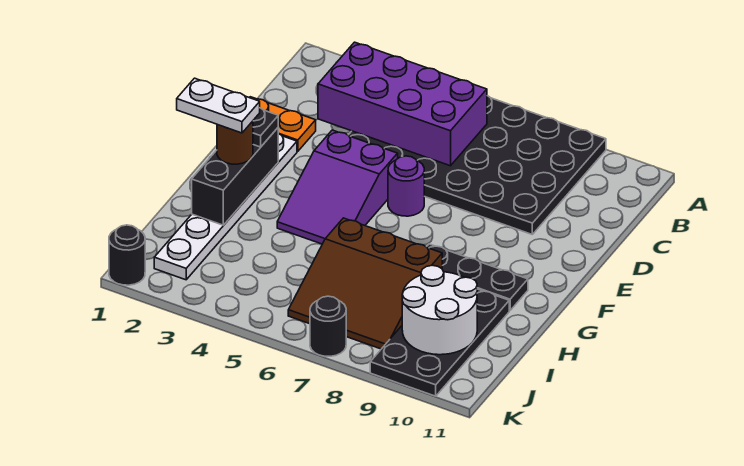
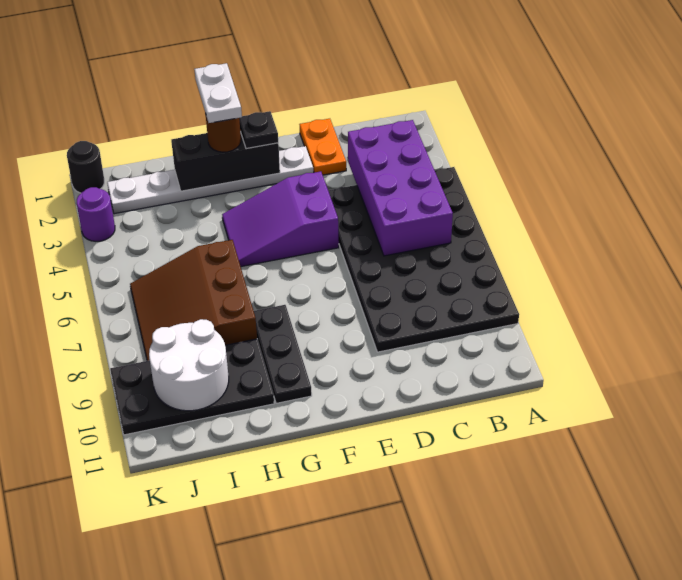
purple 1x1 round brick [388,156,424,216] -> purple 1x1 round brick moved to [77,187,115,241]
black 1x1 round brick [310,296,346,356] -> none

